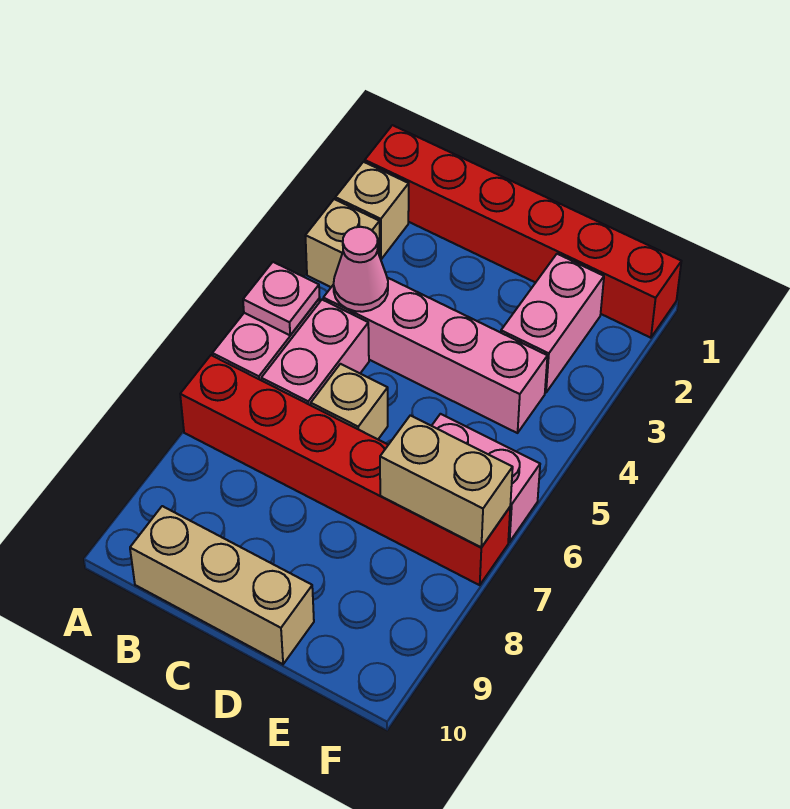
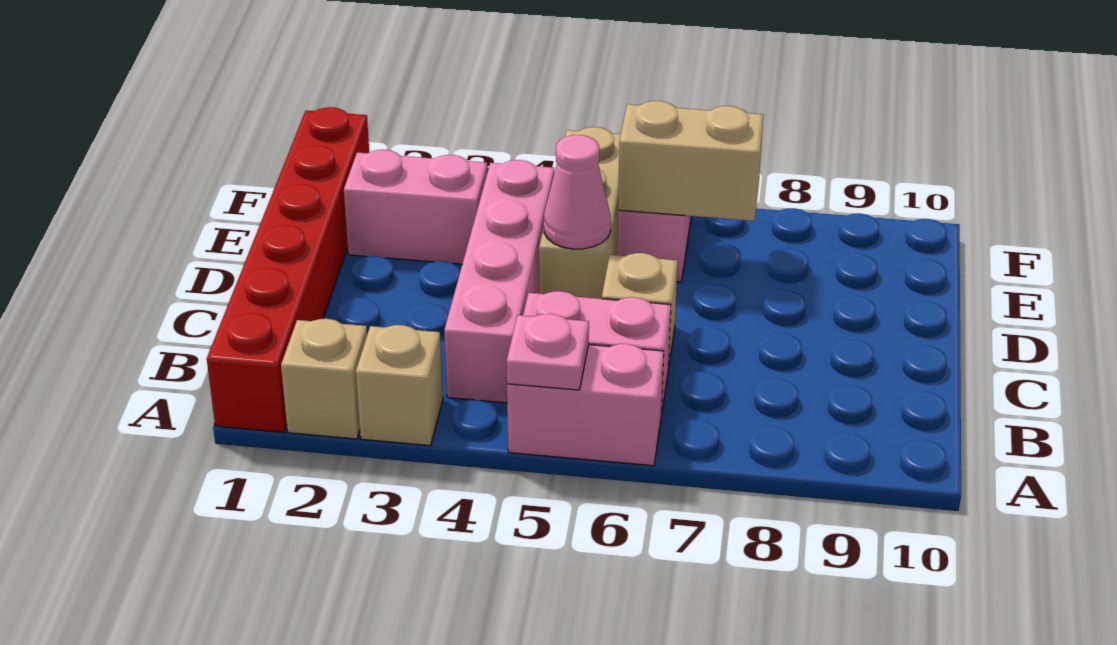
red 1x6 brick [180,355,510,585] -> none
pink 1x1 cone [334,227,388,312] -> pink 1x1 cone moved to [544,135,611,249]
tan 1x3 brick [130,506,314,664] -> tan 1x3 brick moved to [539,127,621,299]
tan 1x2 brick [380,415,513,547] -> tan 1x2 brick turned to [618,101,763,221]

